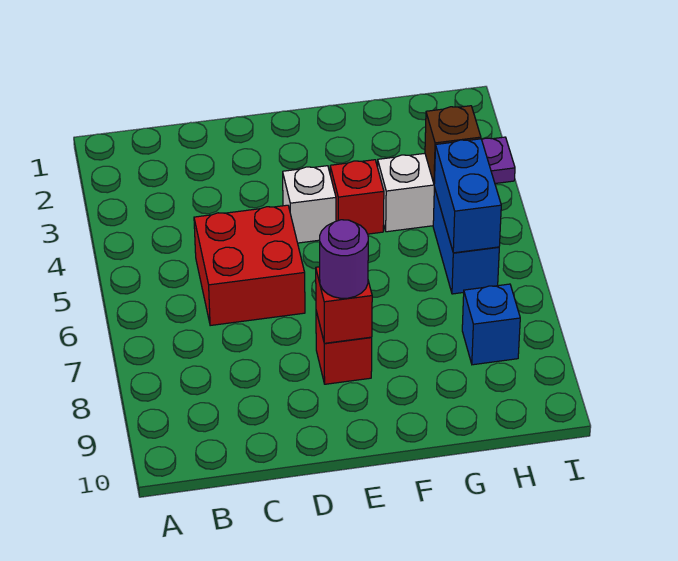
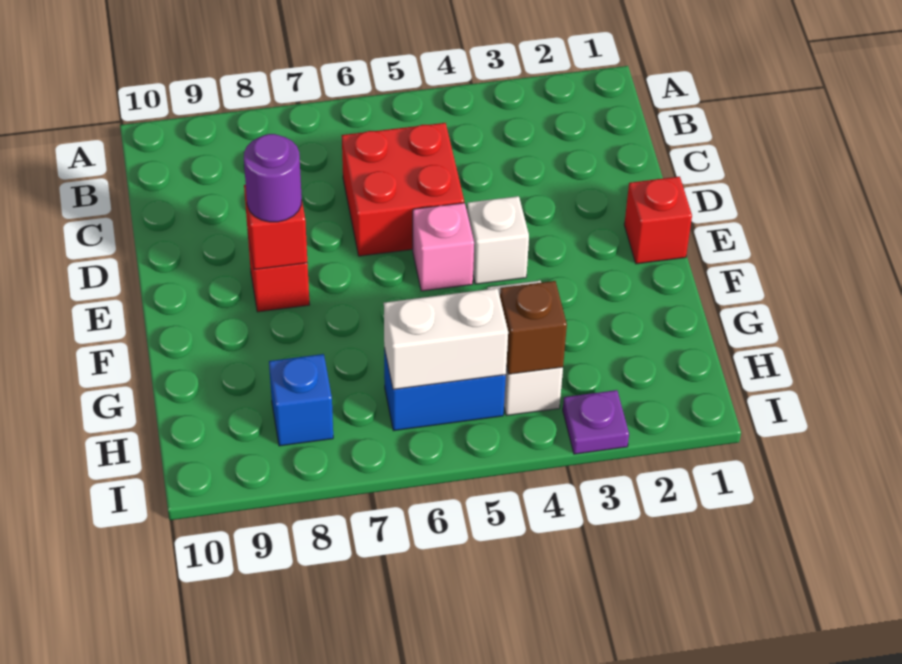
none -> pink 1x1 brick [413,203,474,291]
red 1x1 brick [330,160,384,234] -> red 1x1 brick moved to [624,177,692,264]
blue 1x2 brick [434,139,501,253] -> white 1x2 brick [384,288,508,389]

